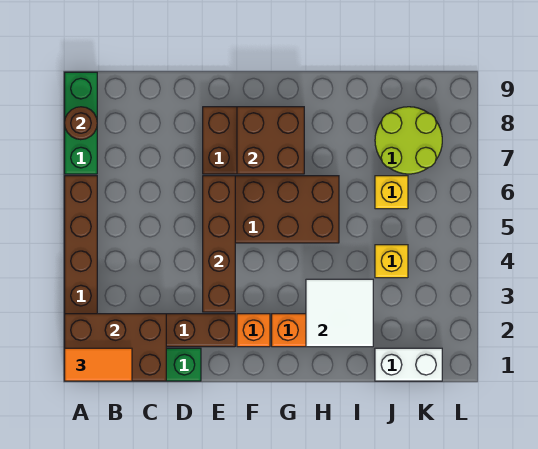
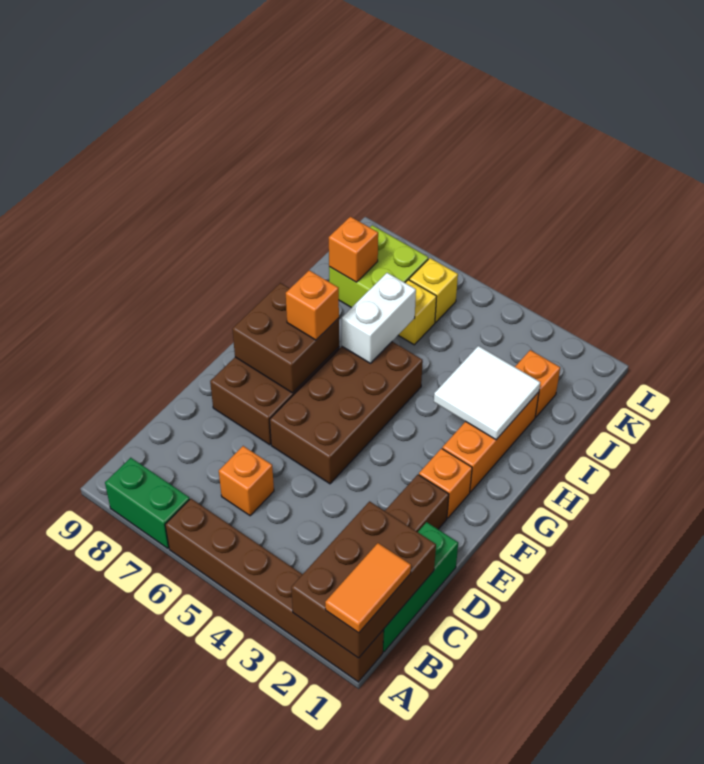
green 1x3 brick [65,72,97,174] -> green 1x2 brick [105,458,190,548]
brown 1x1 round brick [65,107,97,140] -> none
none -> orange 1x1 brick [219,446,274,516]
brown 1x4 brick [203,176,235,312] -> none
none -> orange 1x1 brick [286,270,339,340]
white 1x2 brick [375,348,442,381] -> white 1x2 brick moved to [342,273,416,363]
none -> orange 1x1 brick [515,350,560,417]
yellow 1x1 brick [375,245,408,278] -> yellow 1x1 brick moved to [409,258,458,322]
lime 2x2 round brick [375,107,442,174] -> lime 2x2 brick [329,225,428,308]
none -> orange 1x1 brick [329,217,378,282]

